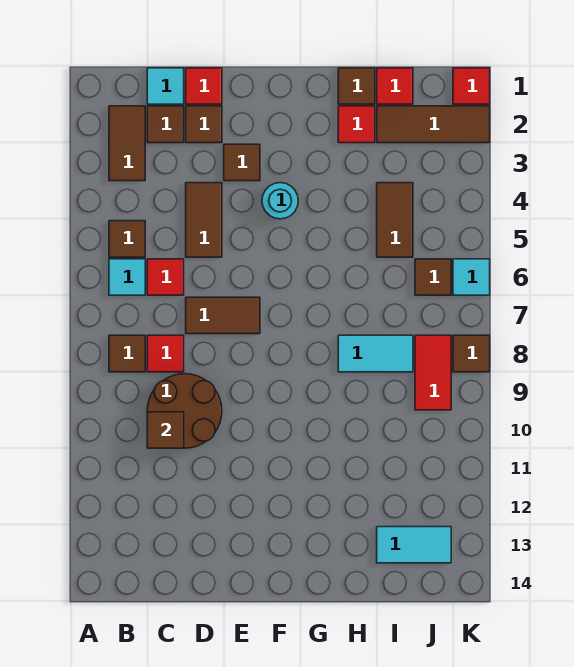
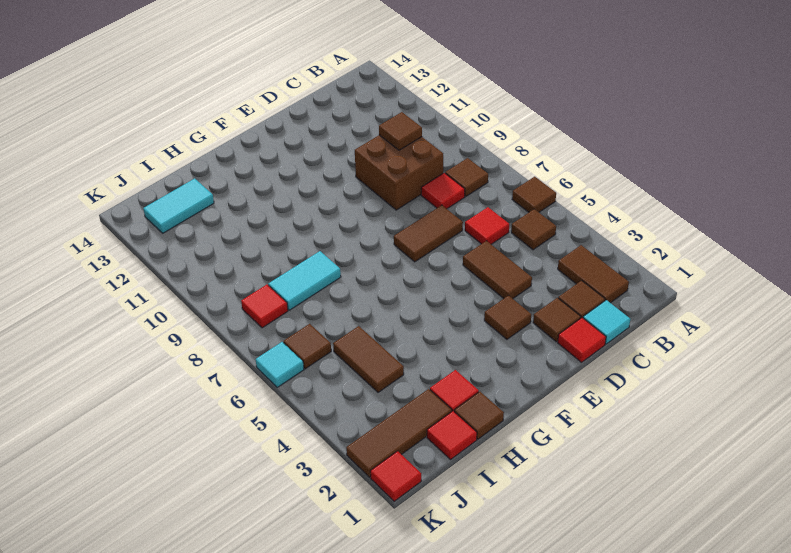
cyan 1x1 tile [109,259,145,295] -> none
brown 2x2 round brick [147,374,222,448] -> brown 2x2 brick [355,135,443,210]
cyan 1x1 round brick [262,183,298,219] -> none
red 1x2 tile [415,335,451,410] -> red 1x1 tile [241,285,288,328]
brown 1x1 tile [453,335,490,372] -> brown 1x1 tile moved to [512,177,556,212]

